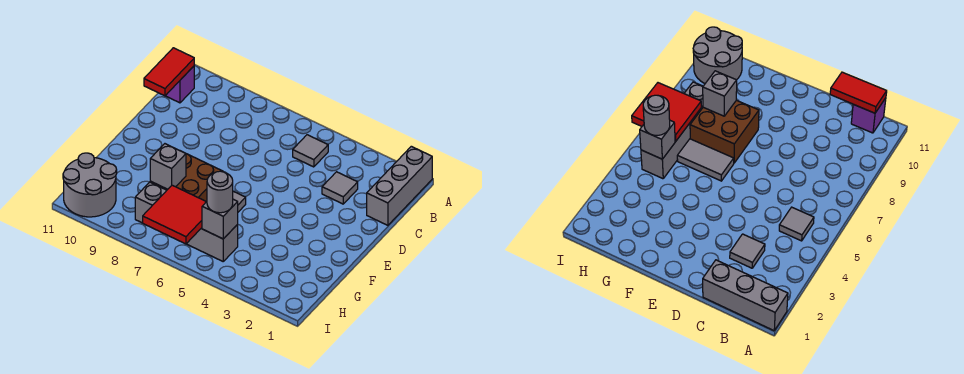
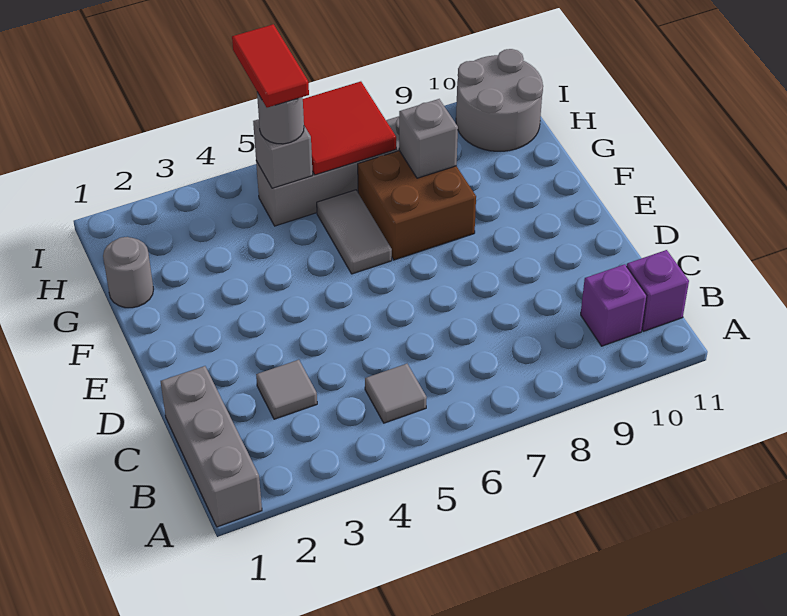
none -> purple 1x1 brick [581,264,647,346]
red 1x2 tile [144,48,194,96] -> red 1x2 tile moved to [232,24,309,108]
none -> grey 1x1 round brick [103,237,154,308]

